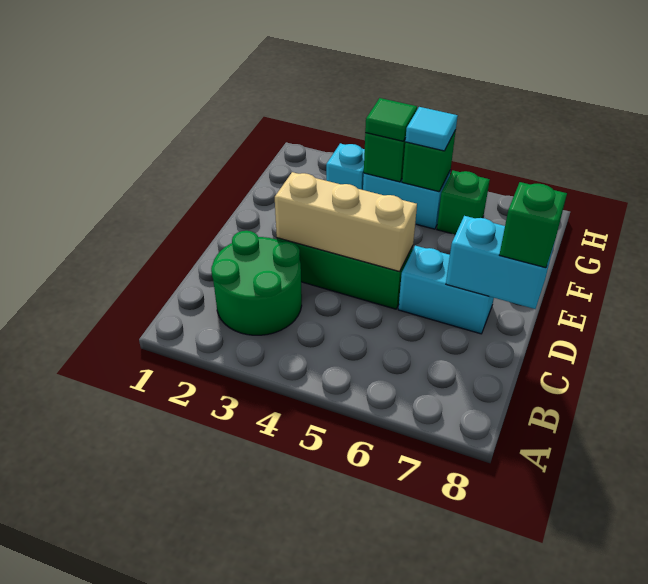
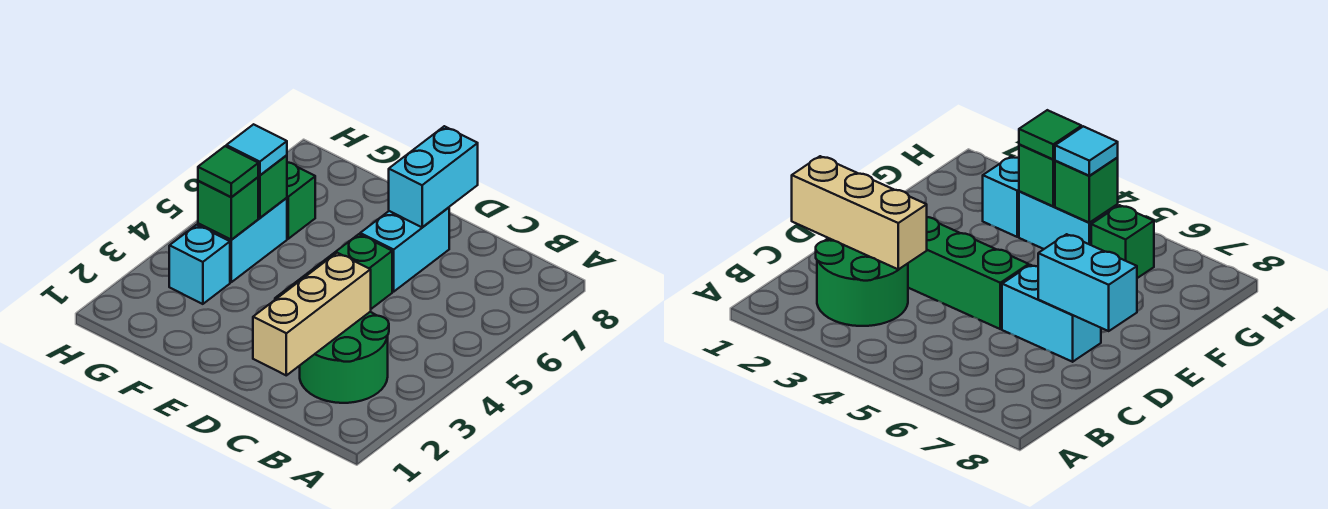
tan 1x3 brick [275,172,417,271] -> tan 1x3 brick moved to [253,253,371,375]
green 1x1 brick [499,182,567,268] -> none

